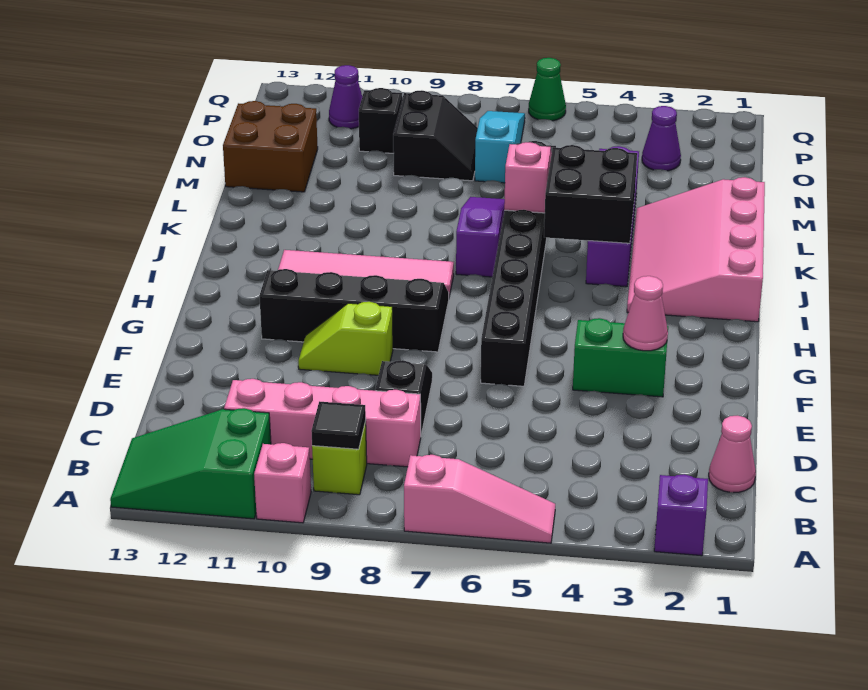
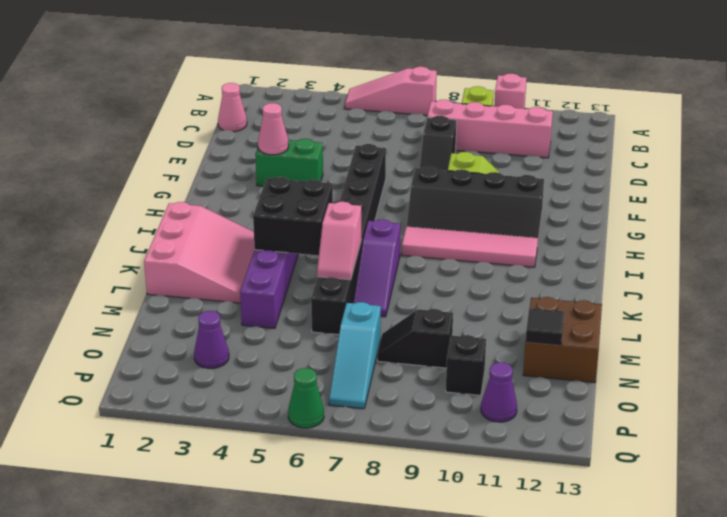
purple 1x1 brick [654,474,708,556] -> none
green 2x3 slope [110,408,271,519] -> none
black 1x1 tile [311,401,366,449] -> black 1x1 tile moved to [526,308,564,344]
pink 3x4 slope [627,177,765,322] -> pink 3x3 slope [144,202,255,303]
black 2x2 slope [393,90,478,181] -> black 1x2 slope [377,309,453,368]

